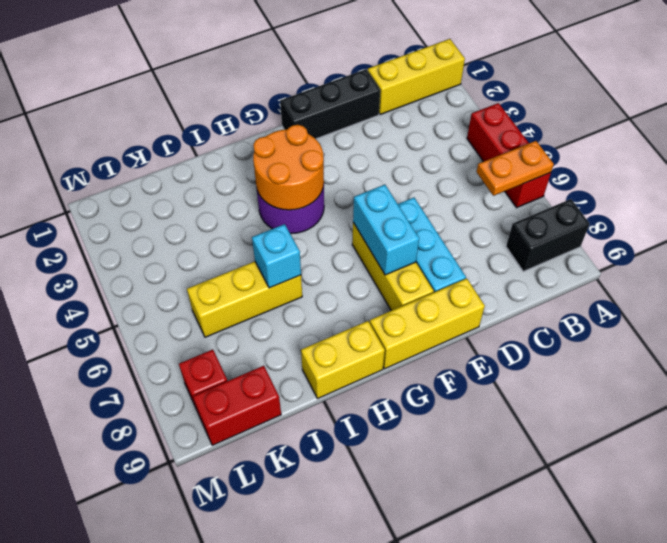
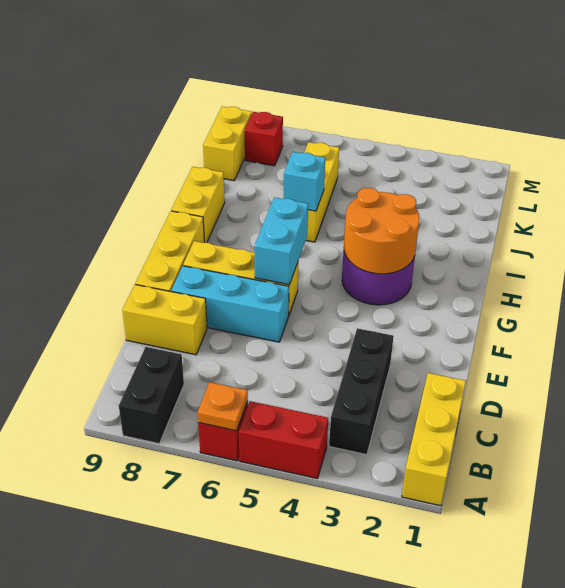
orange 1x2 plate [477,141,554,196] -> orange 1x1 plate [198,382,248,431]
black 1x3 brick [280,69,380,139] -> black 1x3 brick moved to [329,328,394,455]
none -> yellow 1x2 brick [122,285,207,355]
cyan 1x2 brick [353,185,419,275] -> cyan 1x2 brick turned to [255,197,308,285]
red 1x2 brick [193,366,281,445] -> yellow 1x2 brick [203,106,252,181]

